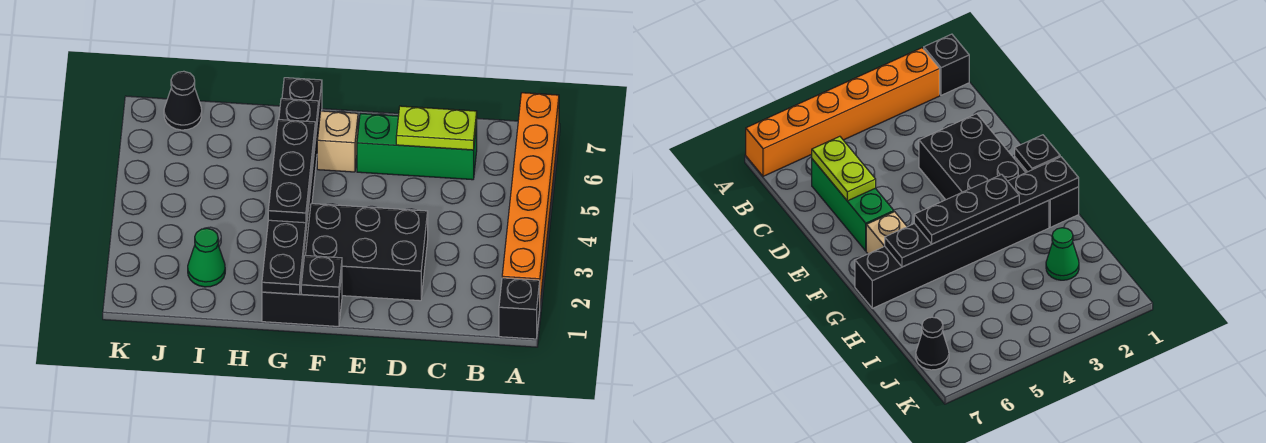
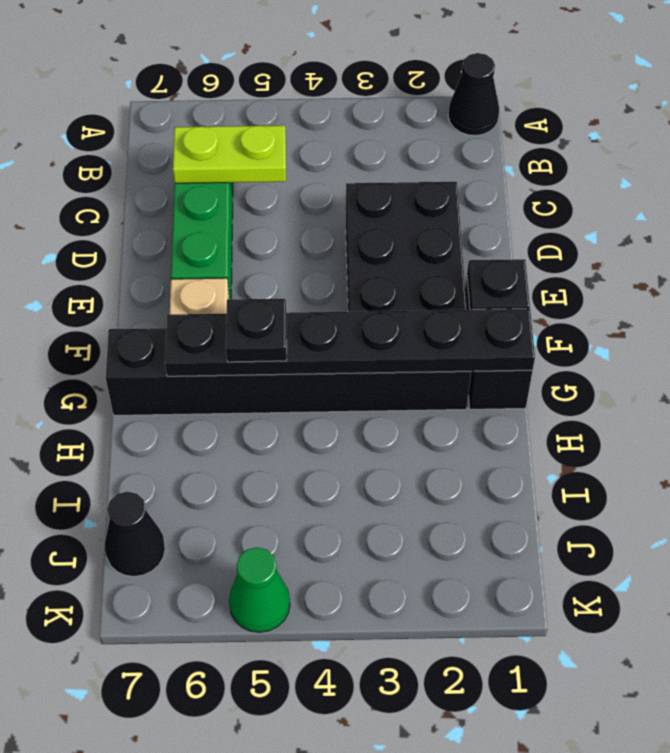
black 1x1 brick [499,278,540,339] -> black 1x1 cone [448,53,499,136]
orange 1x6 brick [502,93,559,302] -> none
lime 1x2 plate [396,106,477,150] -> lime 1x2 plate turned to [173,125,286,183]
black 1x3 plate [268,120,315,223] -> black 1x1 plate [226,299,287,362]
green 1x1 cone [188,228,225,287] -> green 1x1 cone moved to [229,547,290,632]

